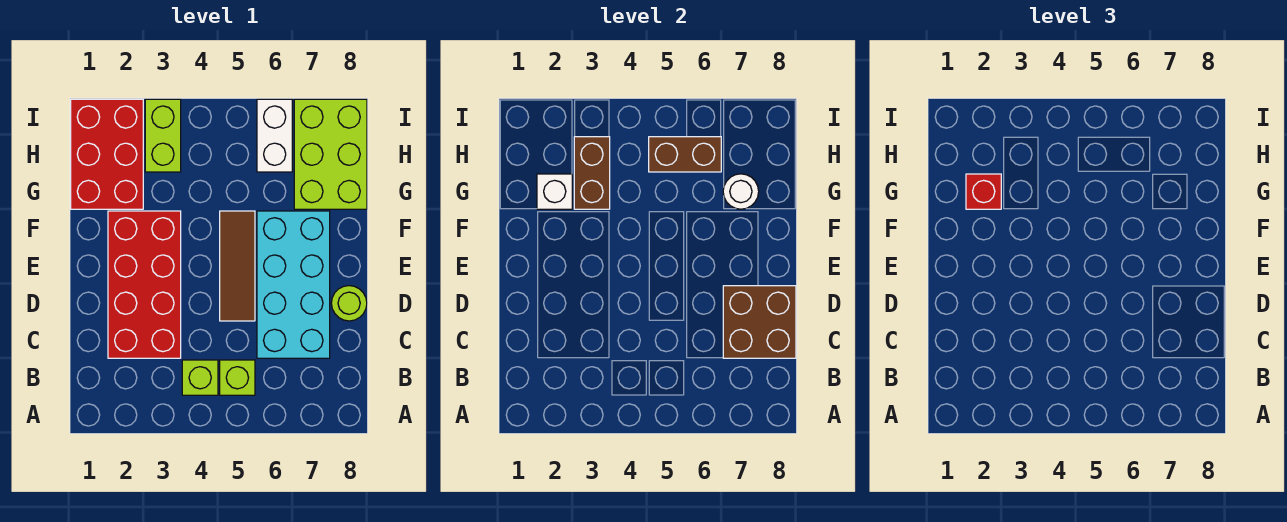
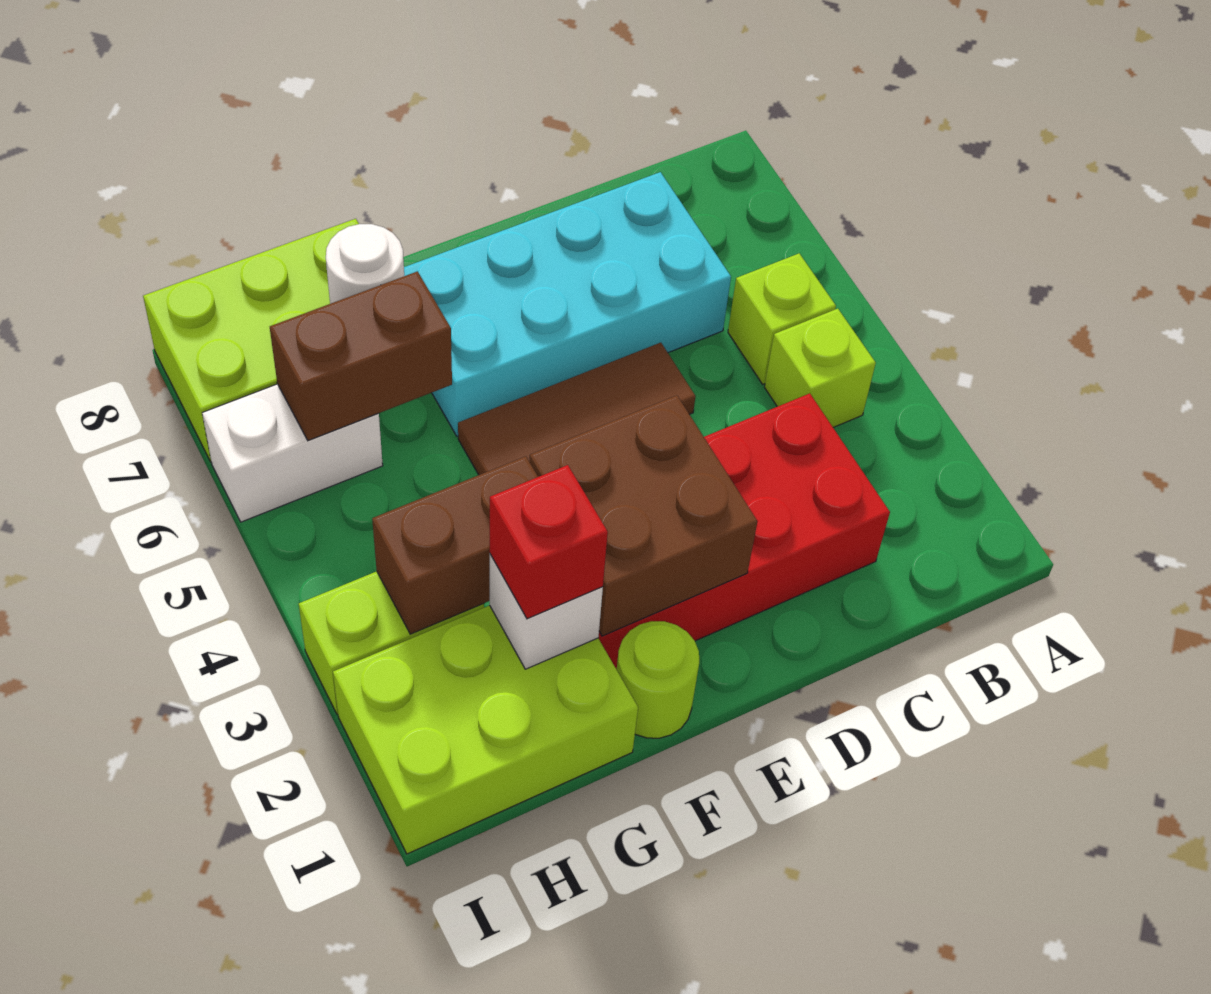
brown 2x2 brick [723,286,796,358] -> brown 2x2 brick moved to [530,395,757,636]
lime 1x1 round brick [331,286,367,321] -> lime 1x1 round brick moved to [617,621,699,738]
red 2x3 brick [71,99,143,209] -> lime 2x3 brick [333,605,638,854]
brown 1x2 brick [649,137,721,172] -> brown 1x2 brick turned to [270,271,452,441]

